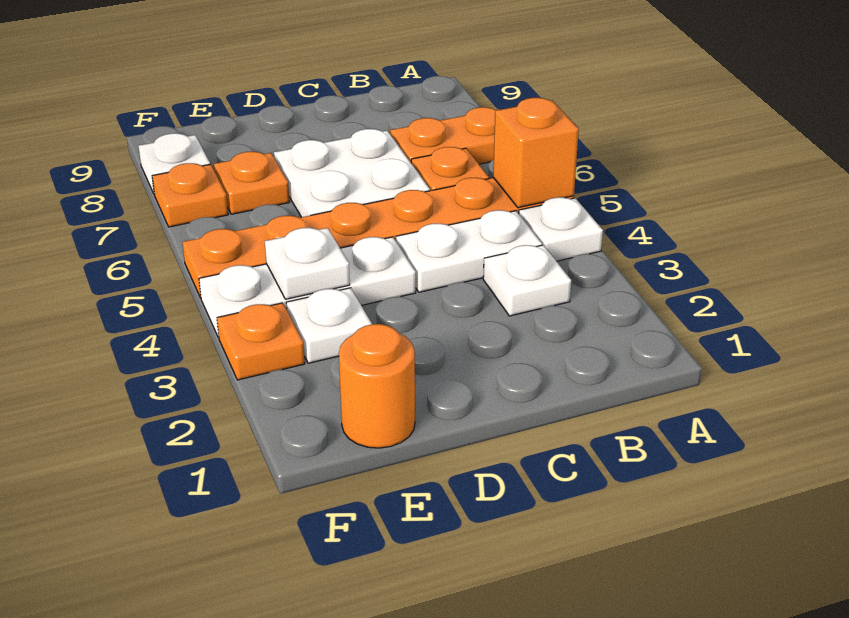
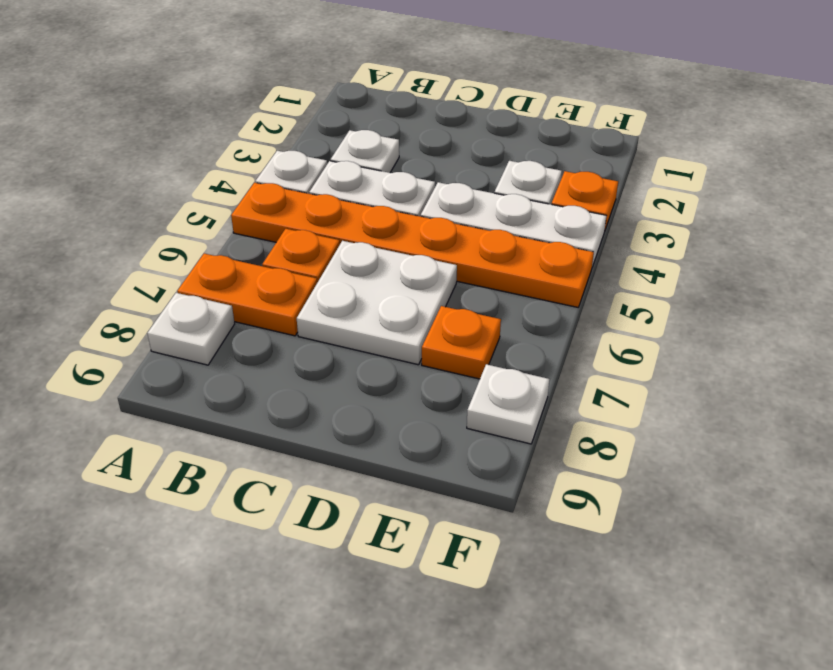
orange 1x1 brick [493,98,579,208] -> none
orange 1x1 round brick [339,324,415,448] -> none
white 1x1 plate [265,228,350,299] -> white 1x1 plate moved to [147,293,235,365]
orange 1x1 plate [152,163,228,227] -> none

